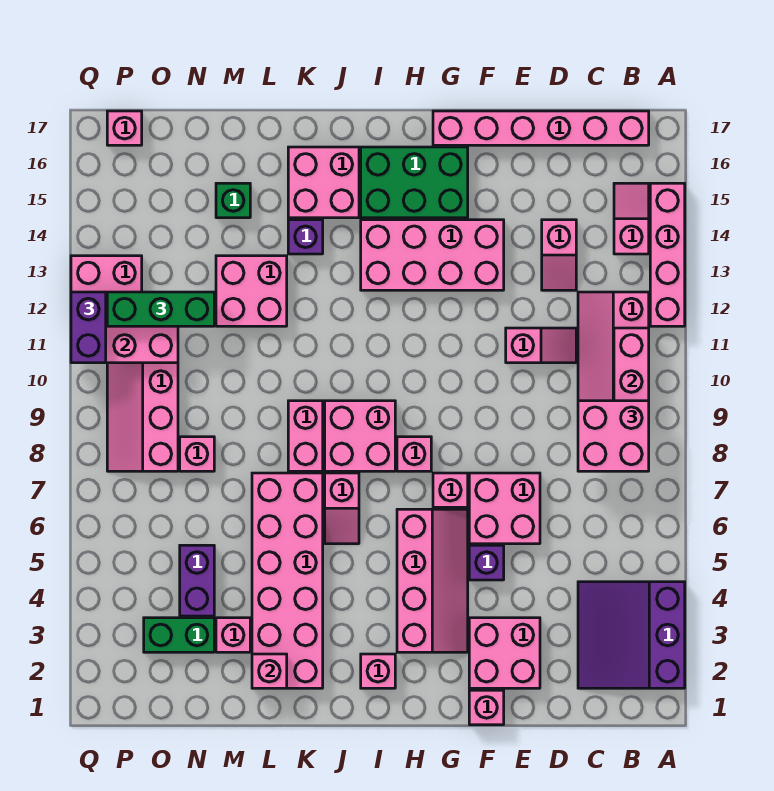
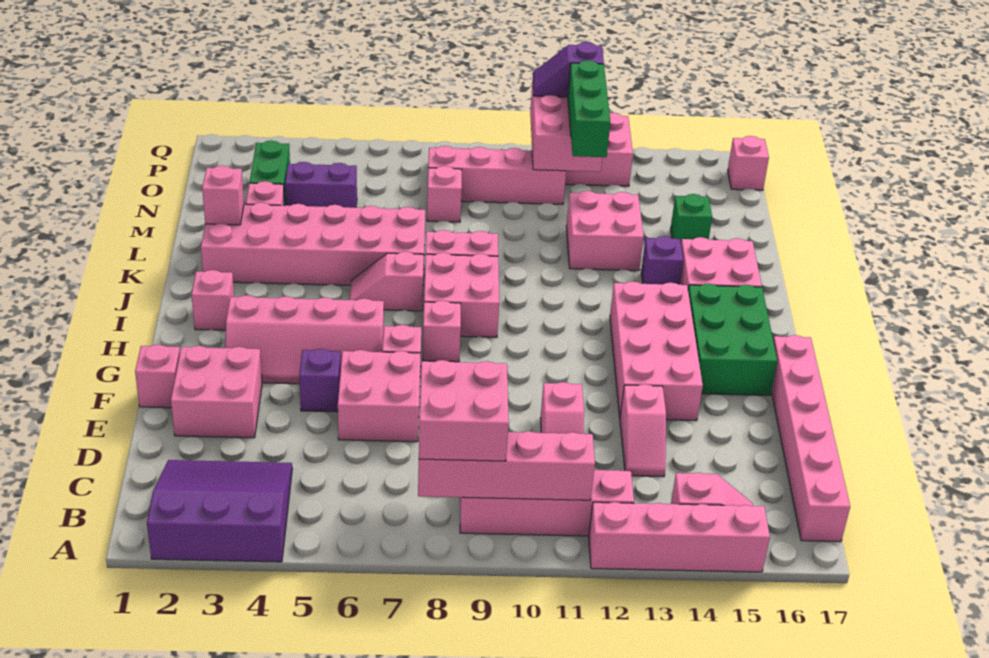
pink 1x2 slope [542,220,576,290] -> pink 1x2 slope turned to [620,384,666,477]
purple 1x2 brick [71,292,106,363] -> purple 1x2 slope [533,42,604,97]

